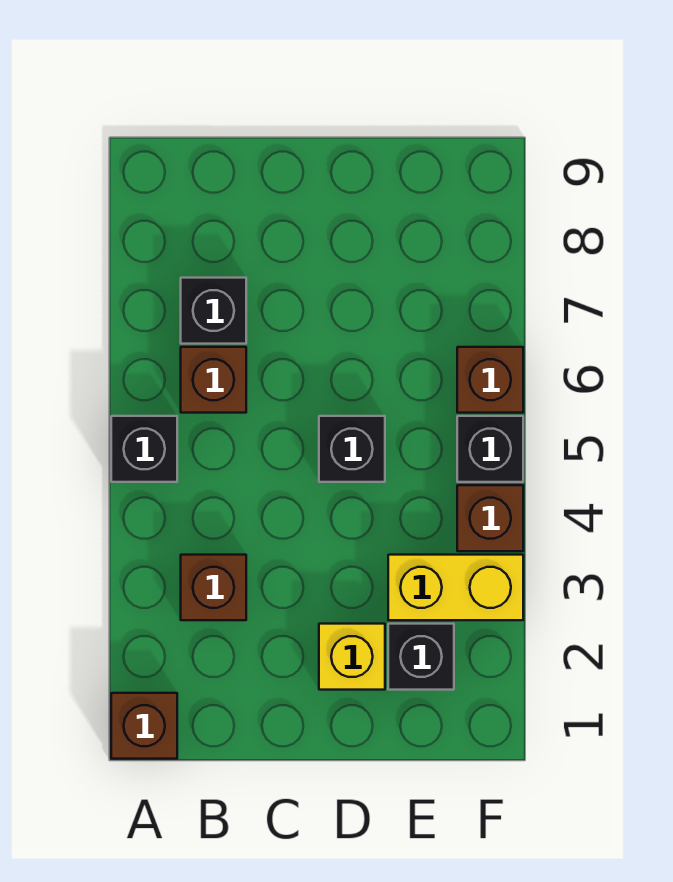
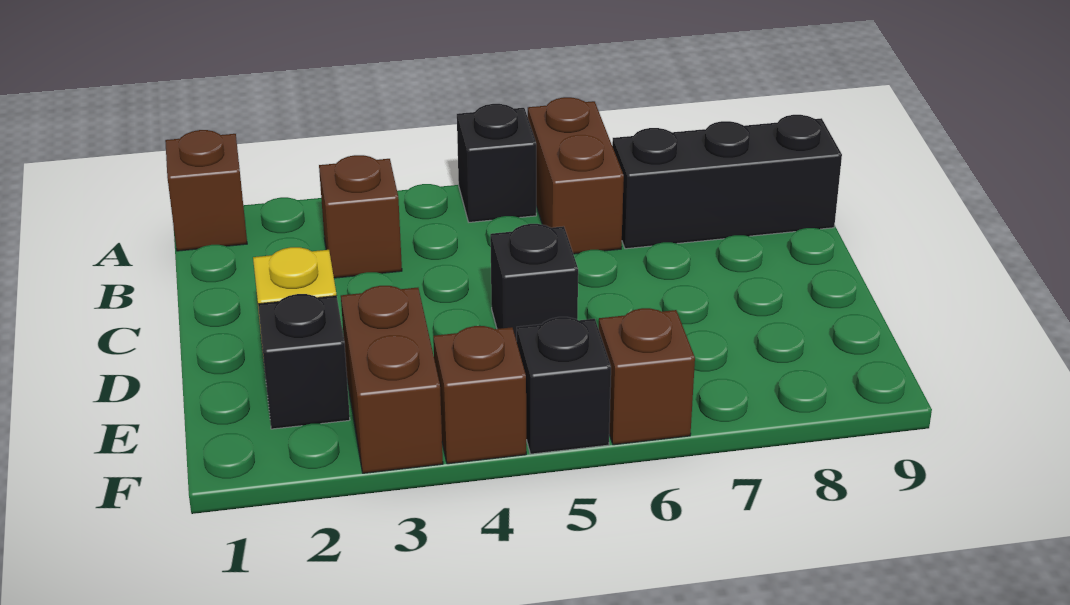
brown 1x1 brick [181,347,246,413] -> brown 1x2 brick [528,97,624,254]
black 1x1 brick [181,278,246,344] -> black 1x3 brick [612,115,842,249]
yellow 1x2 brick [388,555,523,620] -> brown 1x2 brick [341,286,443,473]

